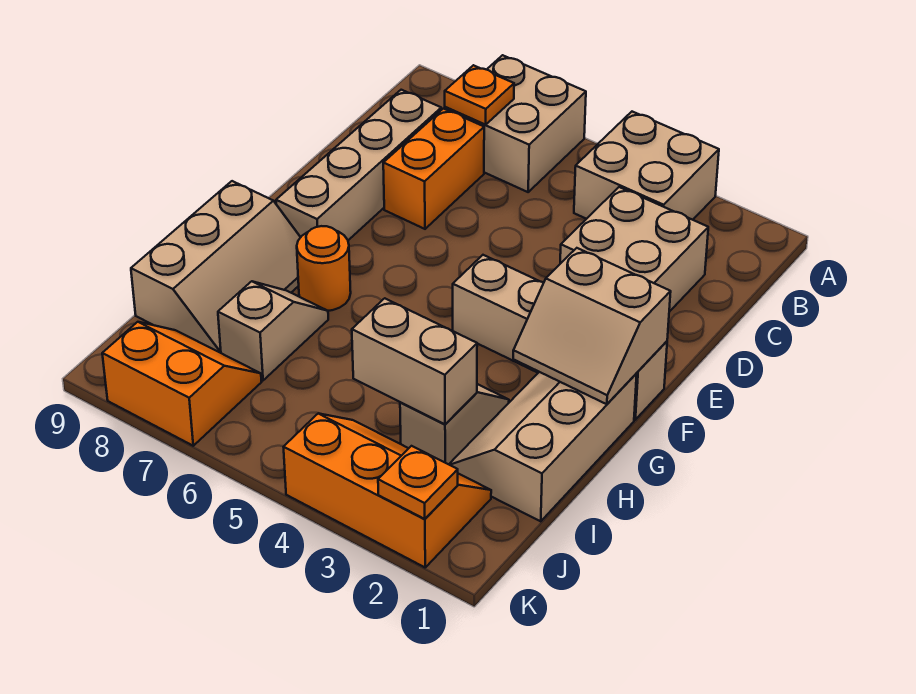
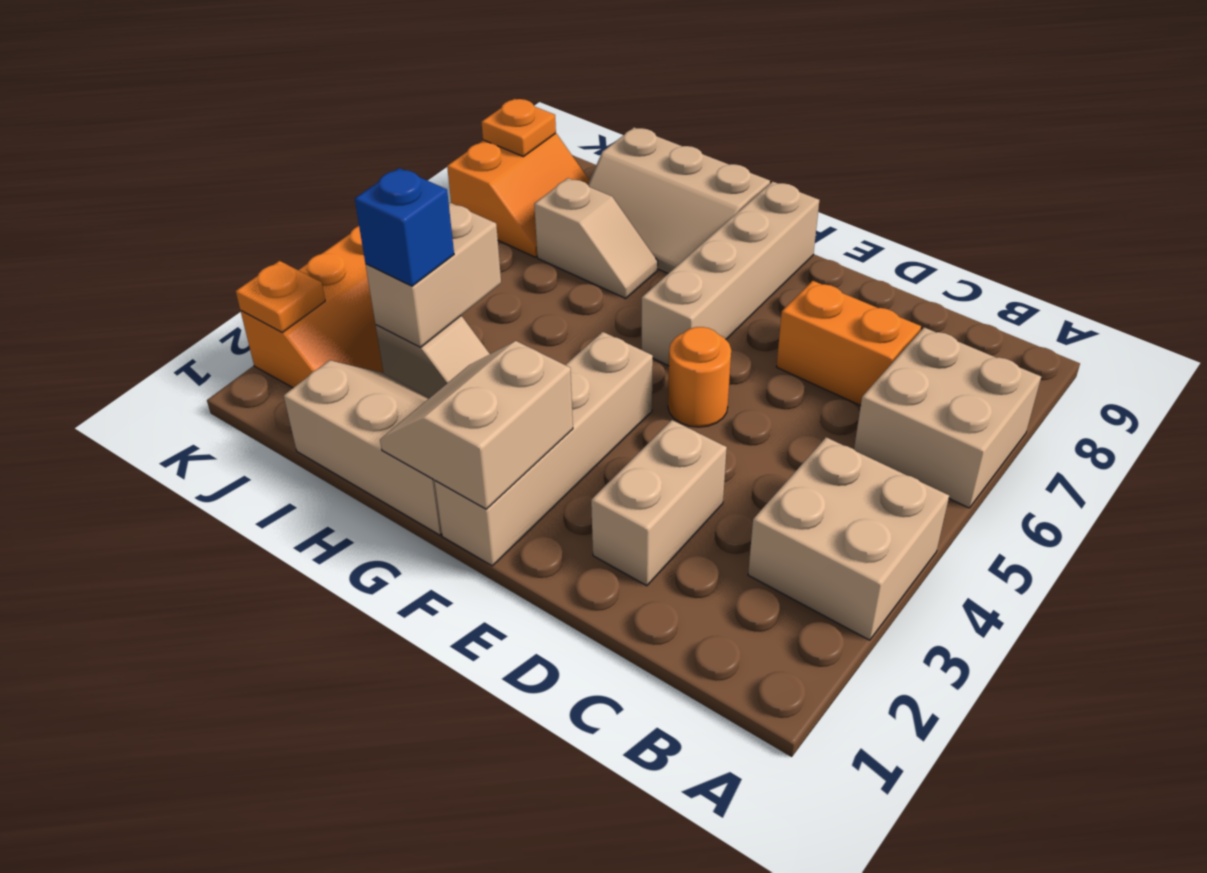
orange 1x1 plate [445,65,514,125] -> orange 1x1 plate moved to [482,99,556,157]
tan 2x2 brick [560,187,708,312] -> tan 1x2 brick [591,420,727,586]
tan 1x4 brick [276,90,441,240] -> tan 1x4 brick turned to [642,182,819,366]
orange 1x1 round brick [297,226,351,311] -> orange 1x1 round brick moved to [668,327,731,427]
none -> blue 1x1 brick [355,168,454,286]

